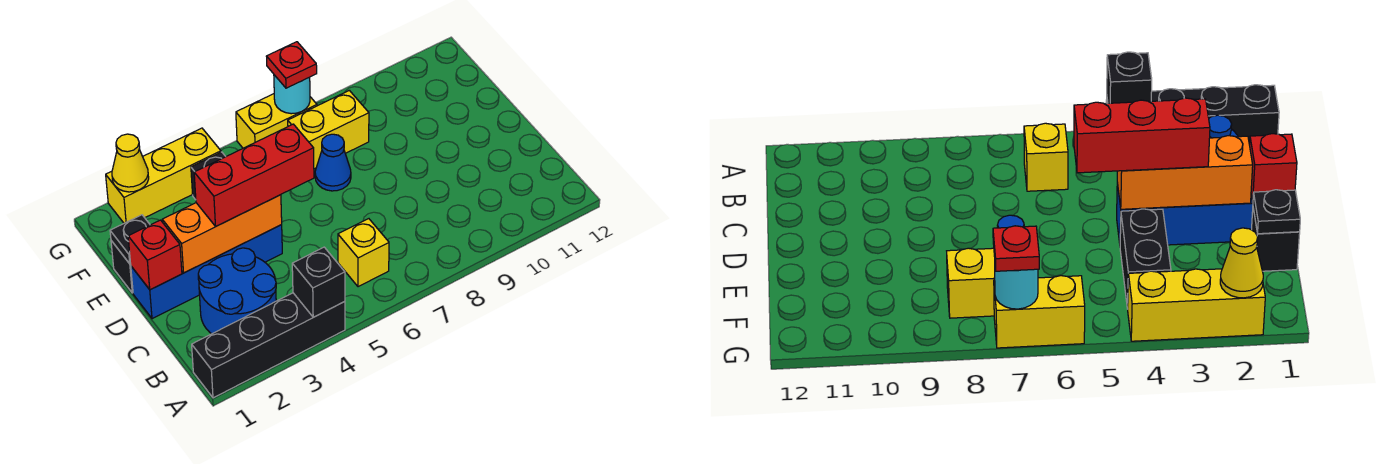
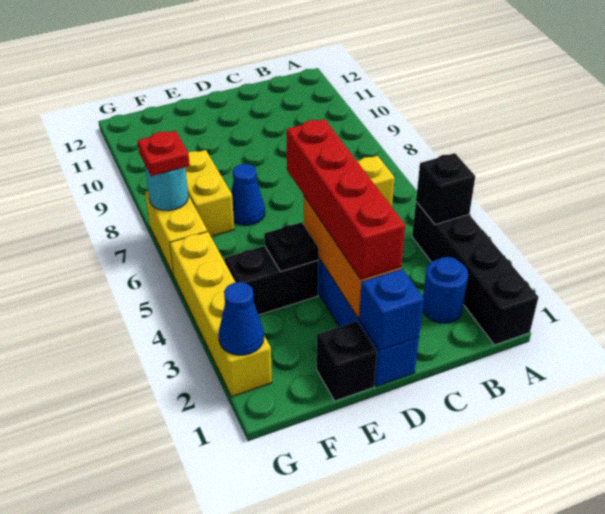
blue 2x2 round brick [198,248,276,334] -> blue 1x1 round brick [423,257,468,323]
red 1x1 brick [128,220,182,290] -> blue 1x1 brick [359,269,424,351]
red 1x3 brick [194,124,314,226] -> red 1x4 brick [286,119,405,279]
black 1x1 plate [110,215,150,264] -> black 1x1 plate moved to [264,222,319,272]
yellow 1x3 brick [106,128,221,223] -> yellow 1x4 brick [170,232,272,397]
yellow 1x1 cone [112,134,149,192] -> blue 1x1 cone [219,282,264,355]

